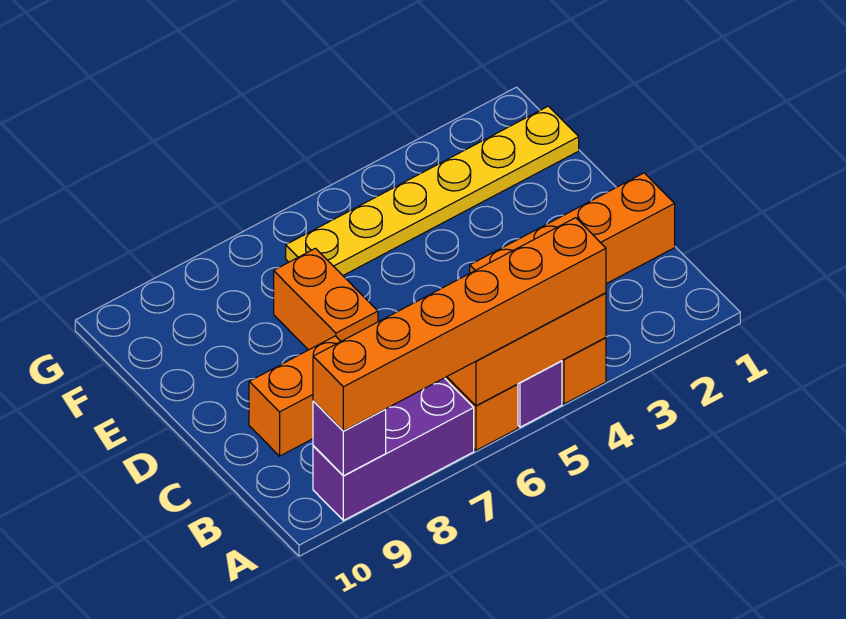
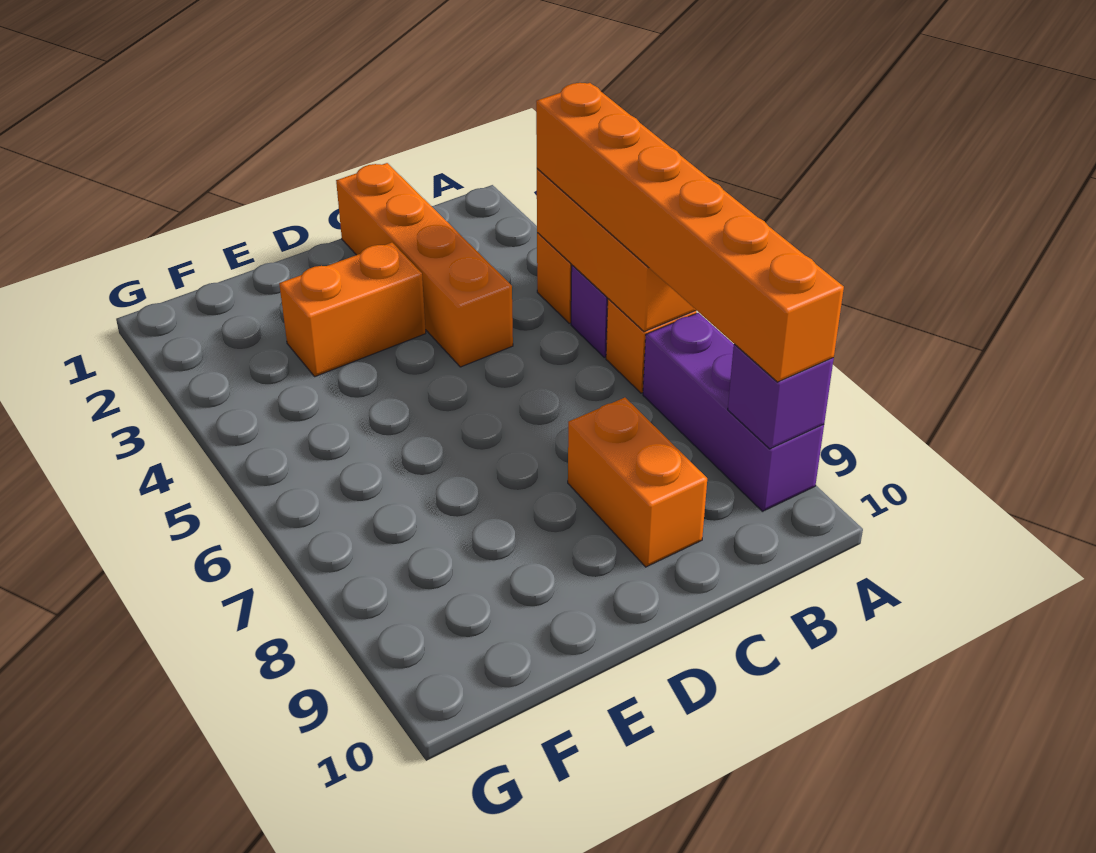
orange 1x2 brick [274,248,378,350] -> orange 1x2 brick moved to [279,243,426,376]
yellow 1x6 plate [286,106,579,275] -> none

